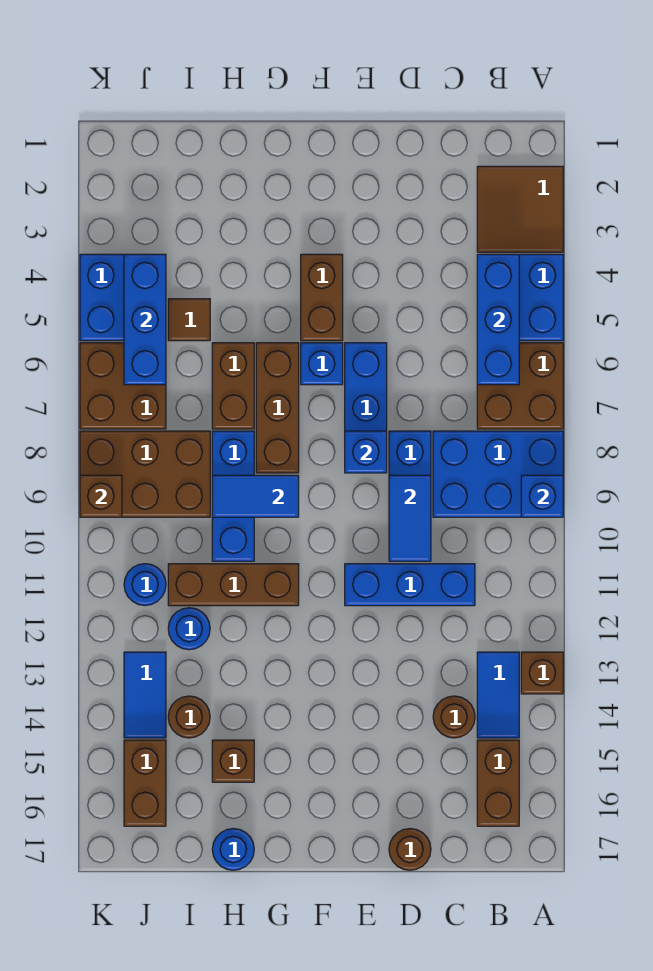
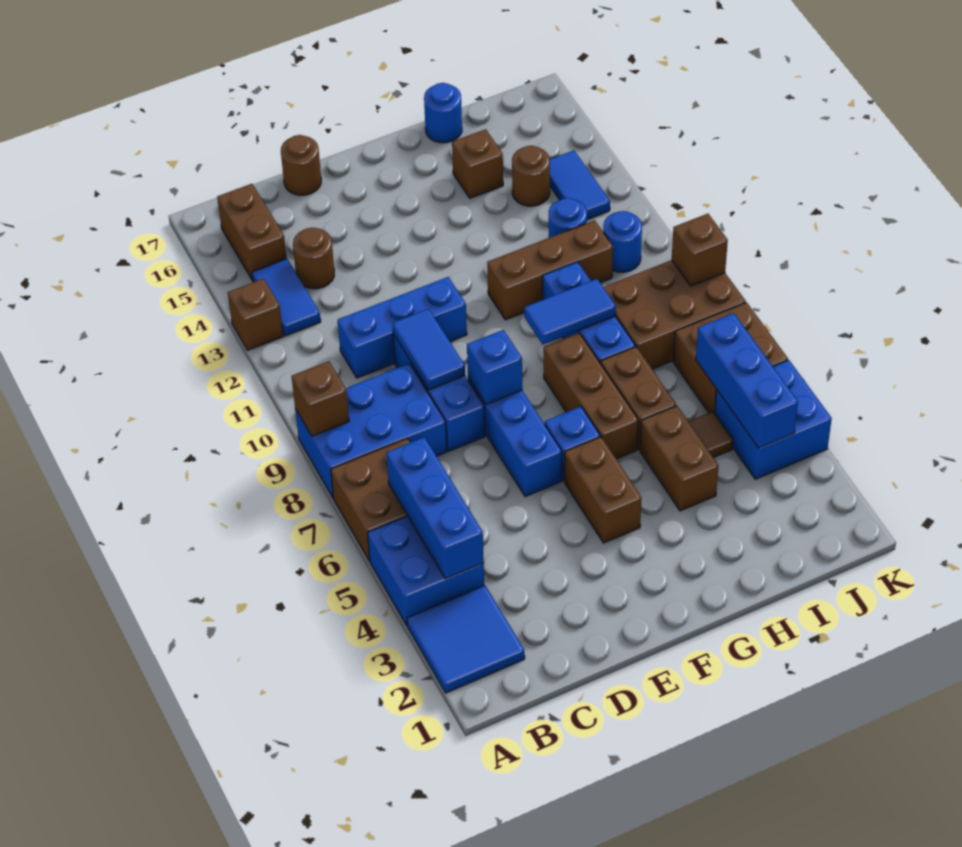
brown 2x2 tile [477,166,563,252] -> blue 2x2 tile [407,585,525,693]
blue 1x1 brick [521,475,563,517] -> brown 1x1 brick [292,361,349,436]
brown 1x2 brick [124,740,166,826] -> brown 1x2 brick moved to [640,406,718,511]

